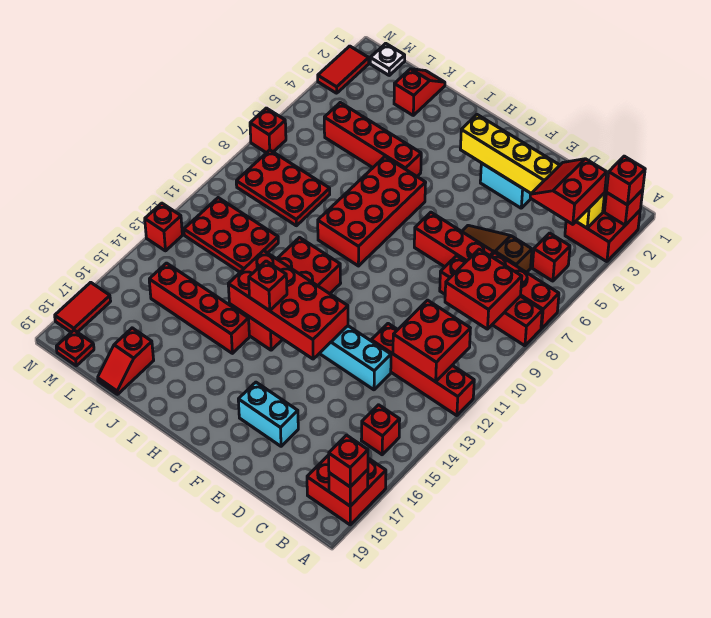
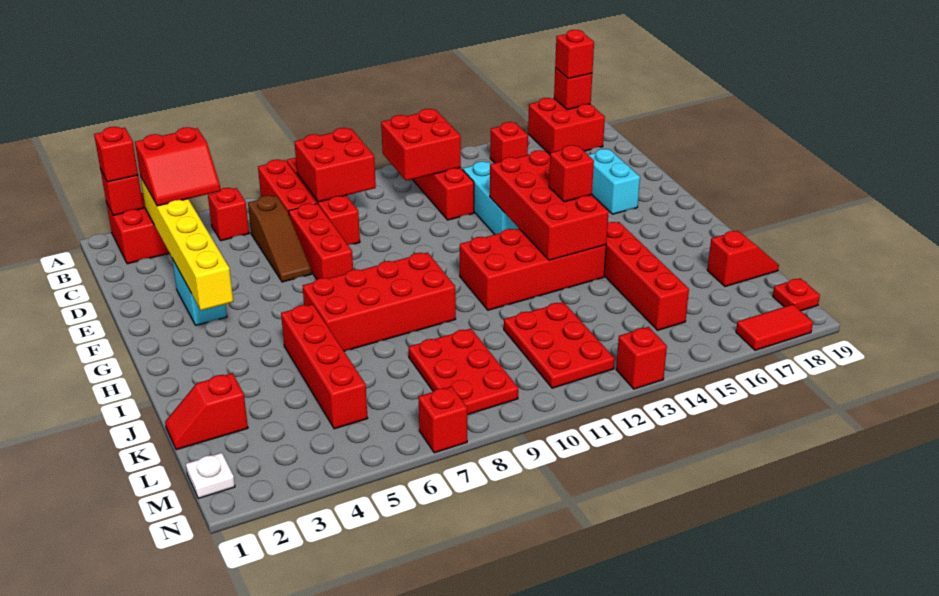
red 1x2 tile [318,46,369,93] -> none

